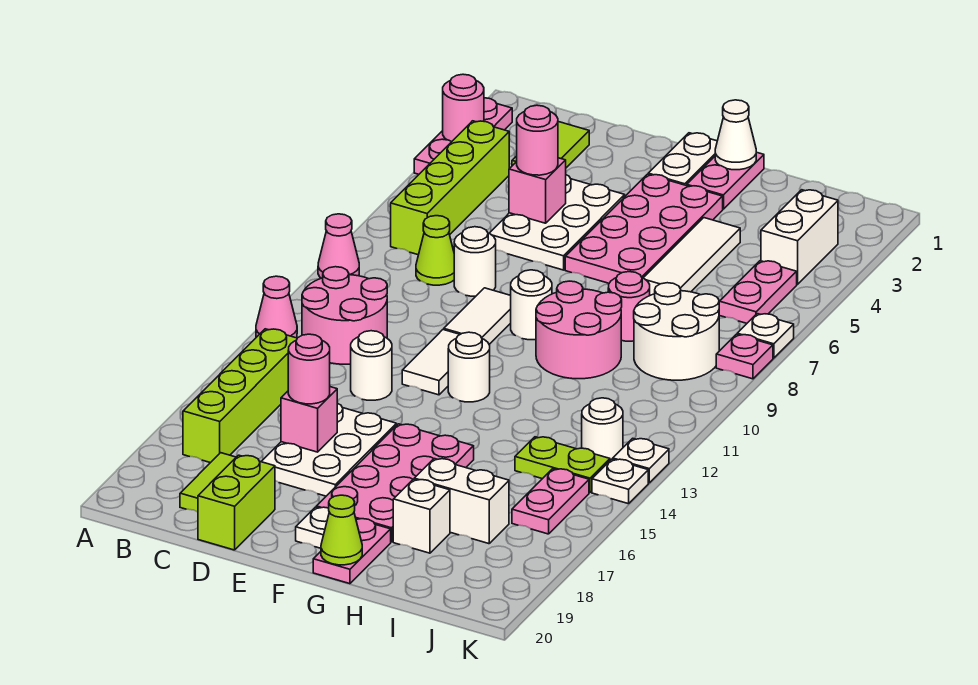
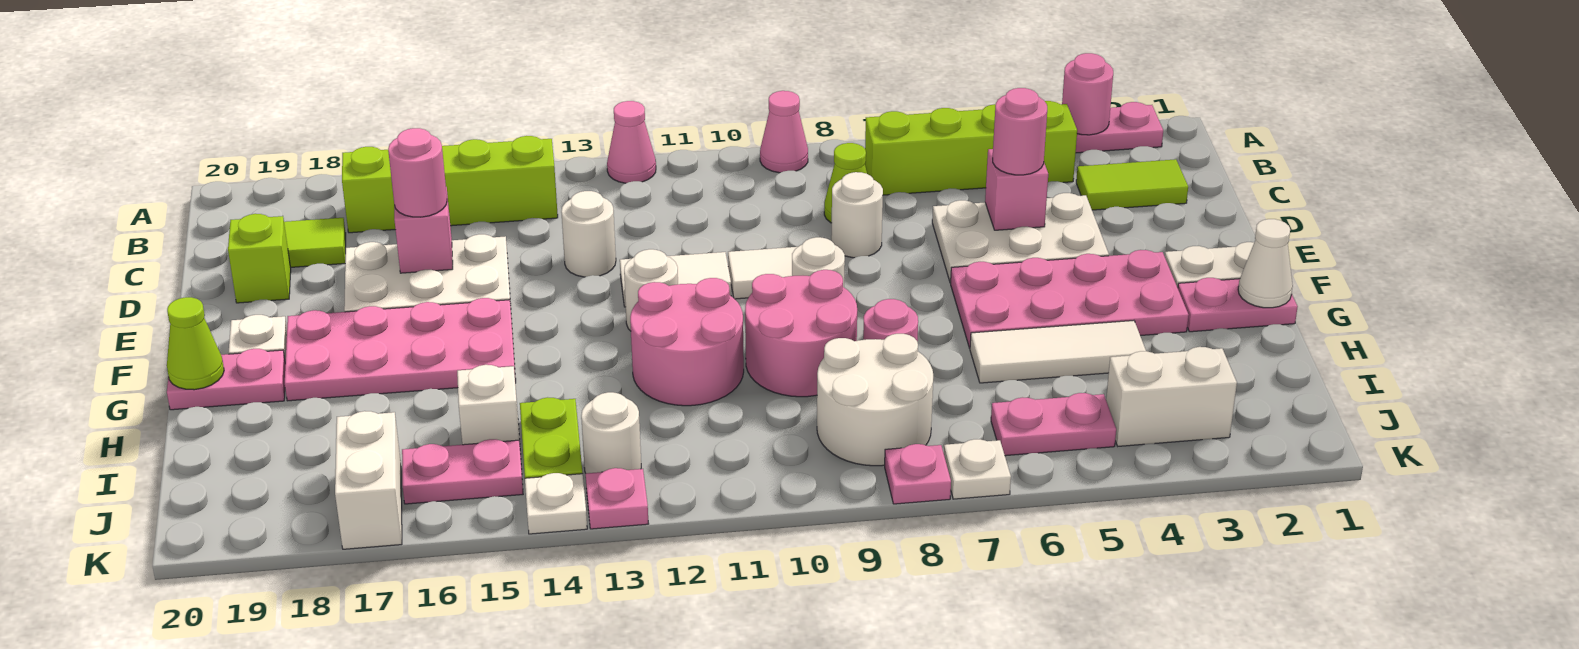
pink 2x2 round brick [302,267,387,364] -> pink 2x2 round brick moved to [630,278,744,406]
lime 1x2 brick [198,455,275,550] -> lime 1x1 brick [228,214,291,303]
white 1x2 brick [414,459,509,544] -> white 1x2 brick moved to [335,411,402,549]
white 1x1 brick [393,479,450,553] -> white 1x1 brick moved to [457,365,520,445]
white 1x1 plate [613,438,669,483] -> pink 1x1 plate [586,468,649,529]

